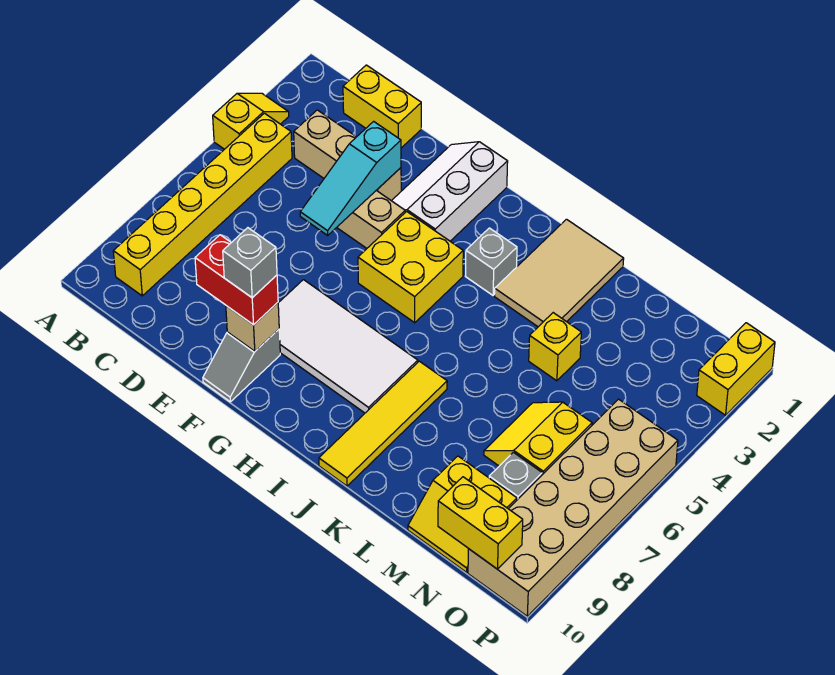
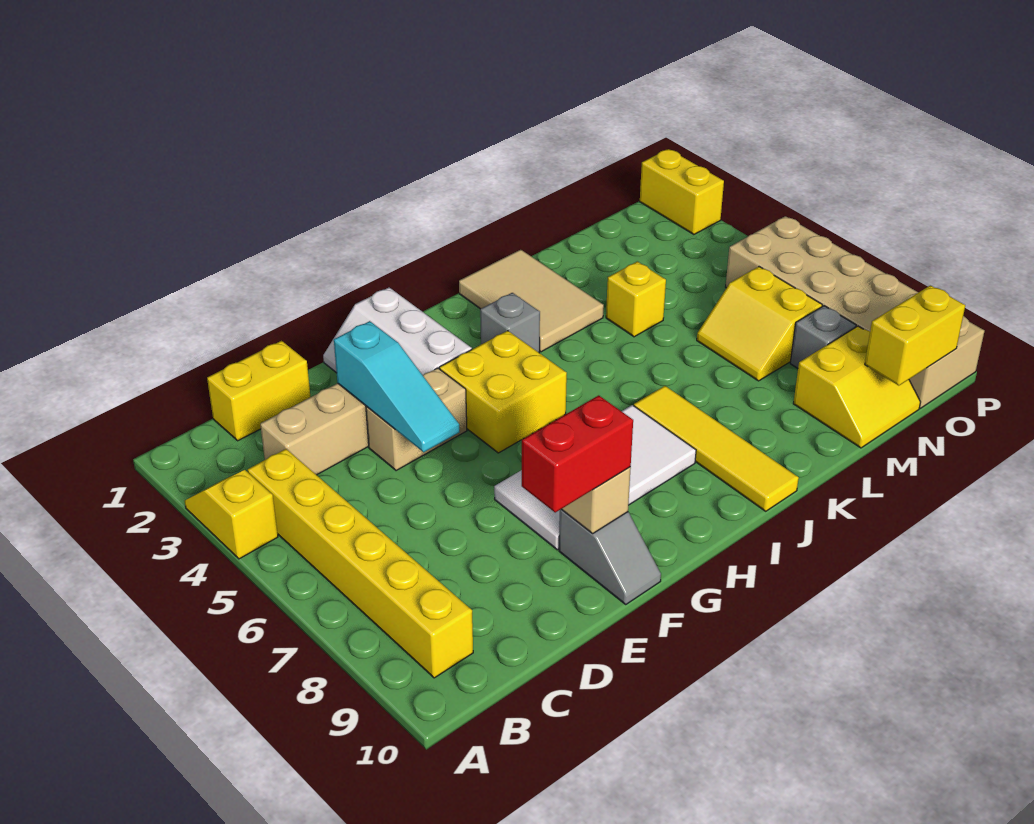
grey 1x1 brick [223,228,277,298] -> none

